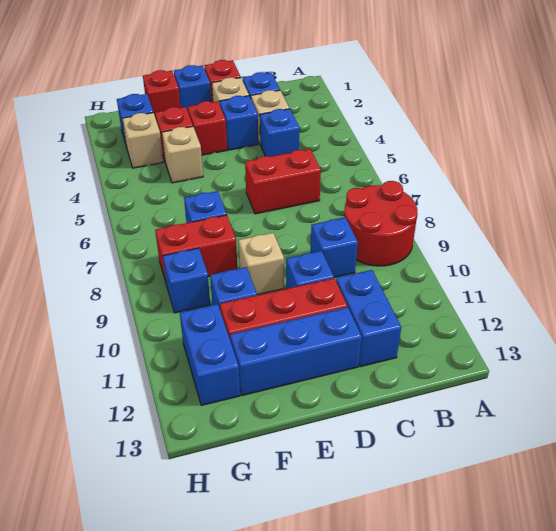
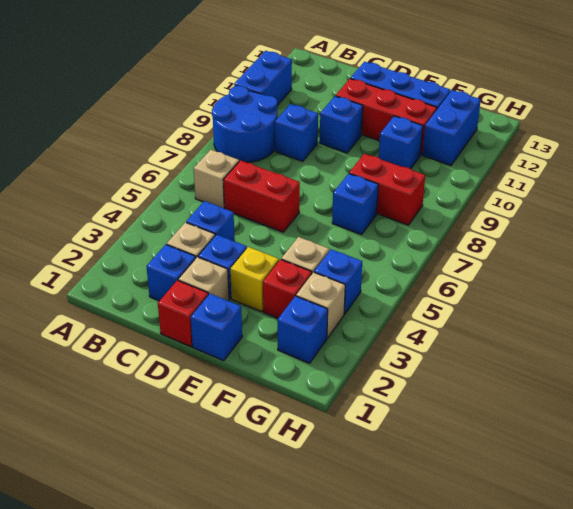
red 2x2 round brick [344,181,417,266] -> blue 2x2 round brick [212,86,278,162]
blue 1x2 brick [336,270,401,366] -> blue 1x2 brick moved to [234,51,292,105]
red 1x1 brick [188,101,227,155] -> yellow 1x1 brick [230,247,279,312]
tan 1x1 brick [238,233,284,295] -> tan 1x1 brick moved to [194,150,239,208]
red 1x1 brick [143,70,181,118] -> none
blue 1x1 brick [163,248,210,313] -> blue 1x1 brick moved to [314,249,362,314]

